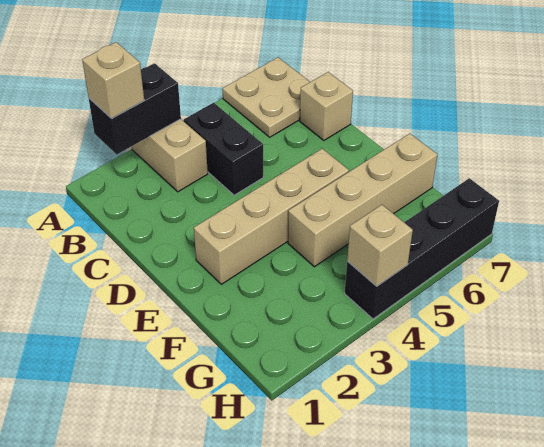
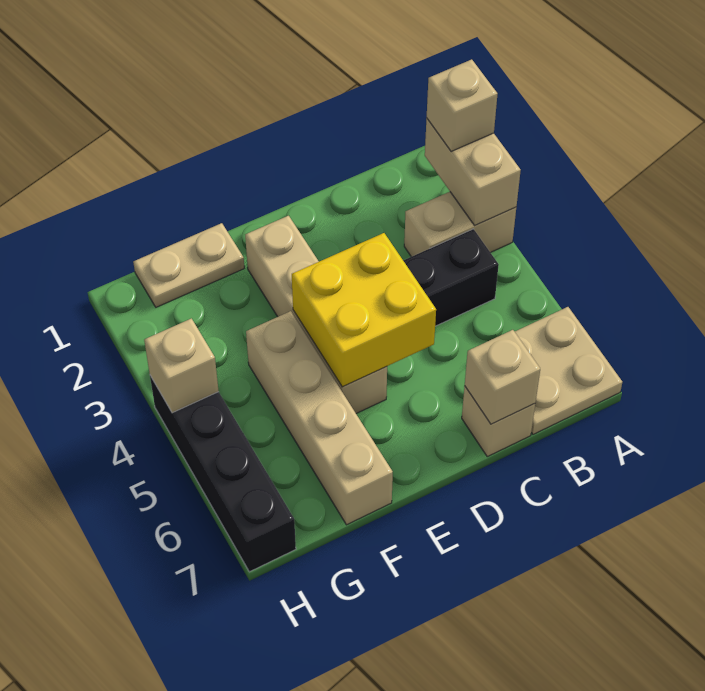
black 1x2 brick [89,63,181,154] -> tan 1x2 brick [425,118,521,226]
none -> tan 1x1 brick [465,330,540,424]
none -> yellow 2x2 brick [292,233,436,387]
none -> tan 1x2 plate [133,223,244,307]

